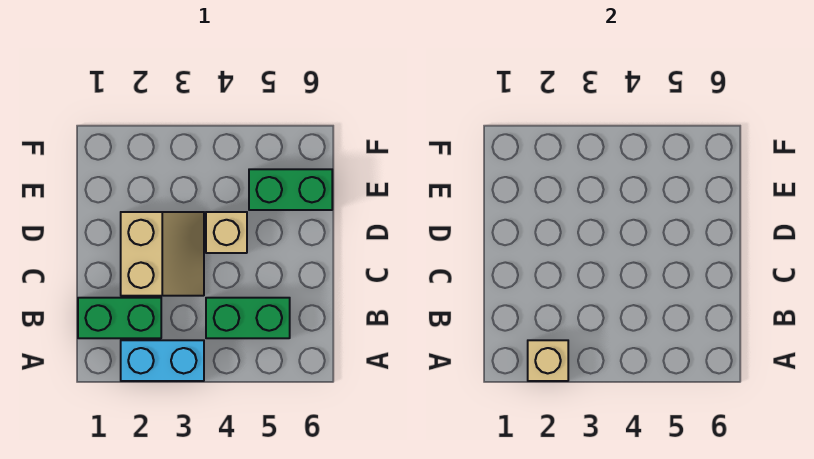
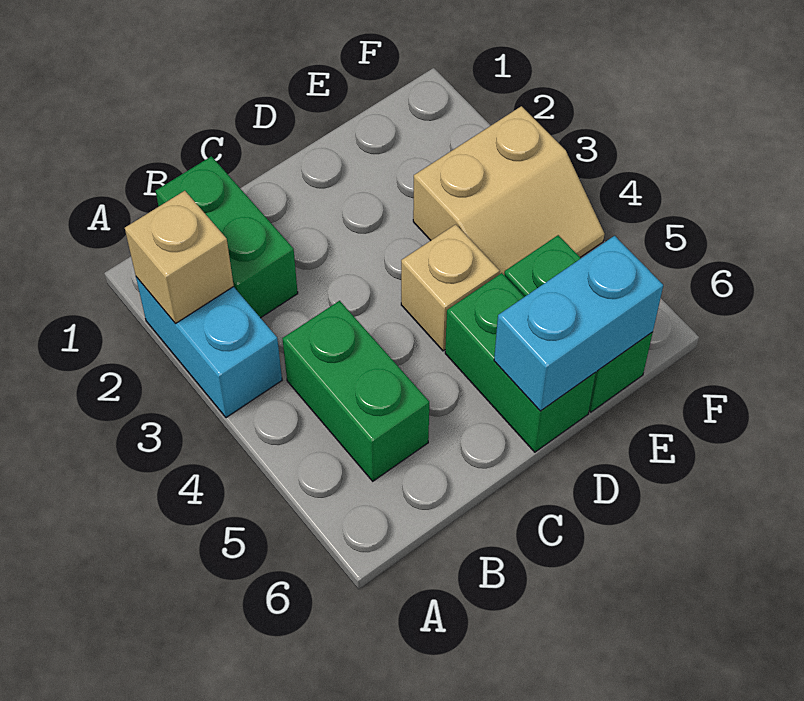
tan 2x2 slope [121,212,204,296] -> tan 2x2 slope moved to [413,106,605,275]
none -> green 1x2 brick [445,273,596,452]
none -> cyan 1x2 brick [494,236,663,411]

